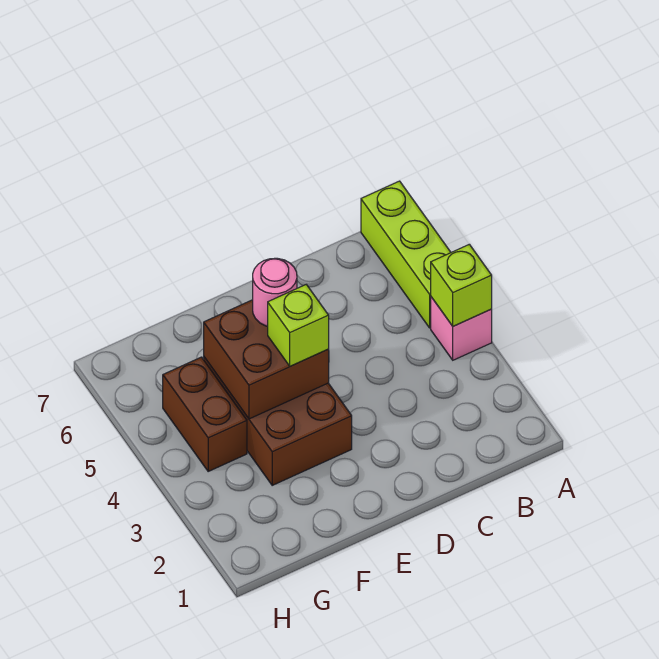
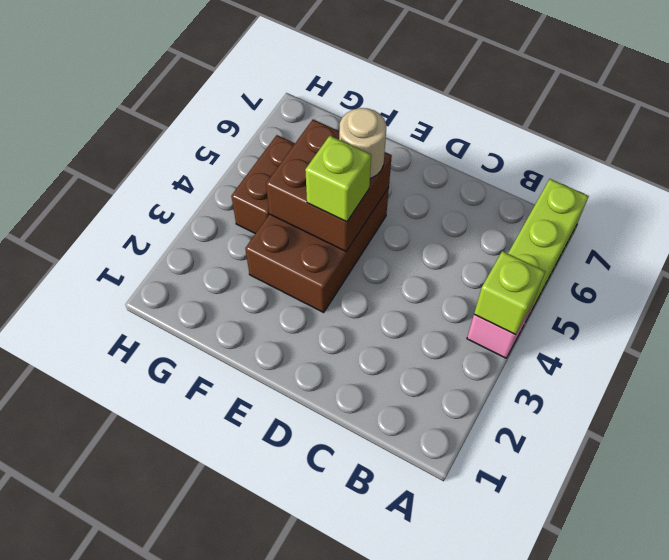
pink 1x1 round brick [253,258,297,326] -> tan 1x1 round brick [339,108,386,178]

